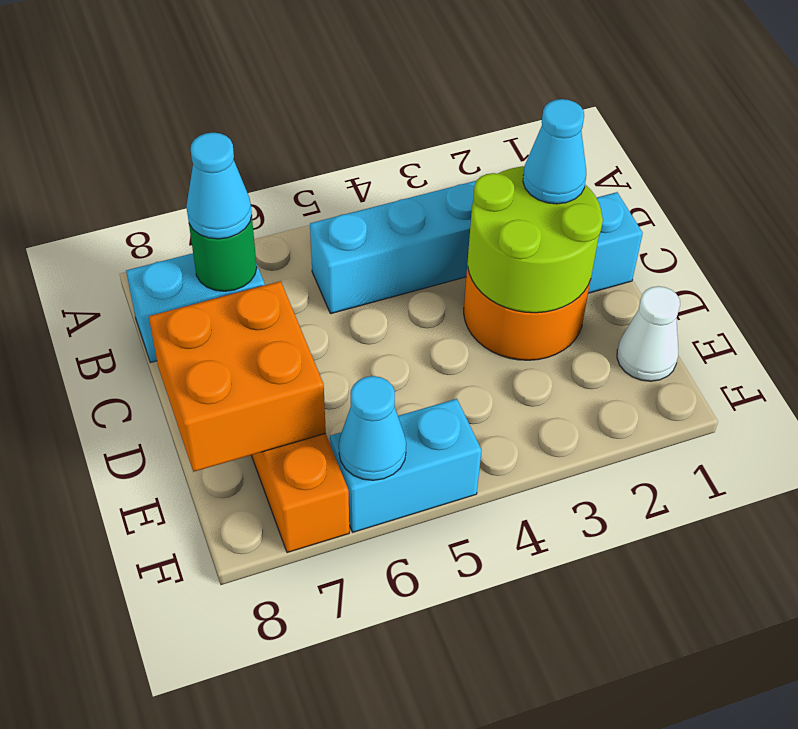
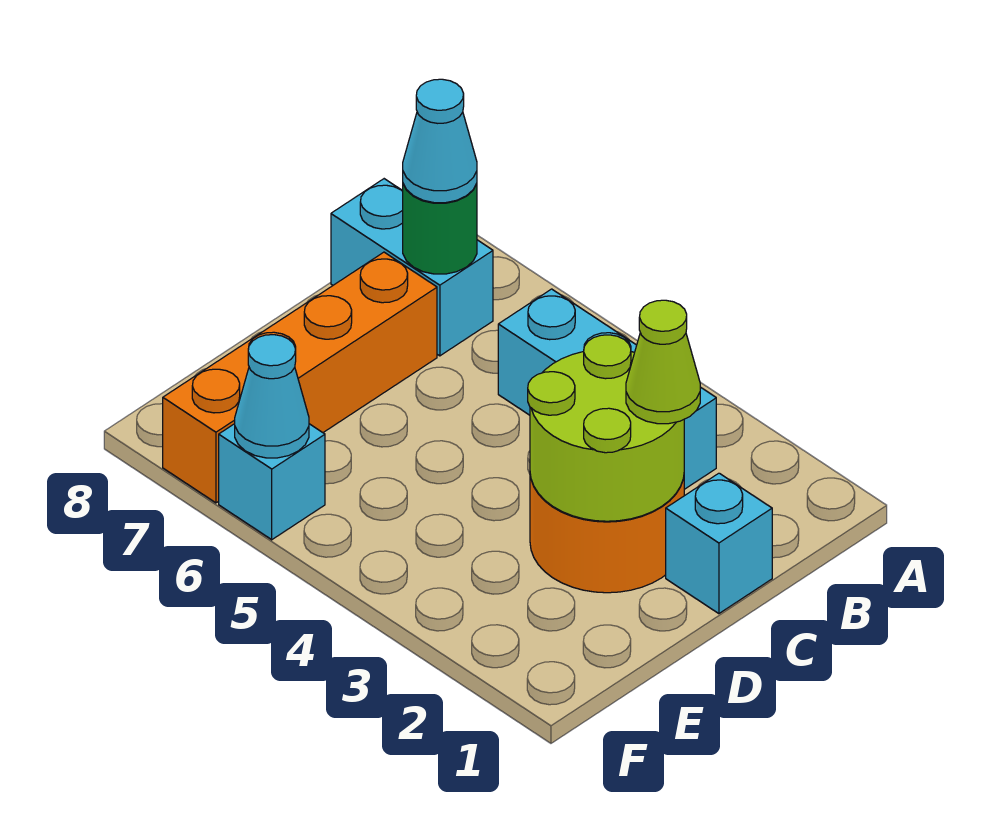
cyan 1x1 cone [523,99,586,204] -> lime 1x1 cone [626,300,700,424]
orange 2x2 brick [149,281,326,472] -> none
white 1x1 cone [617,286,680,381] -> none
cyan 1x2 brick [330,399,482,532] -> cyan 1x1 brick [219,424,325,540]

